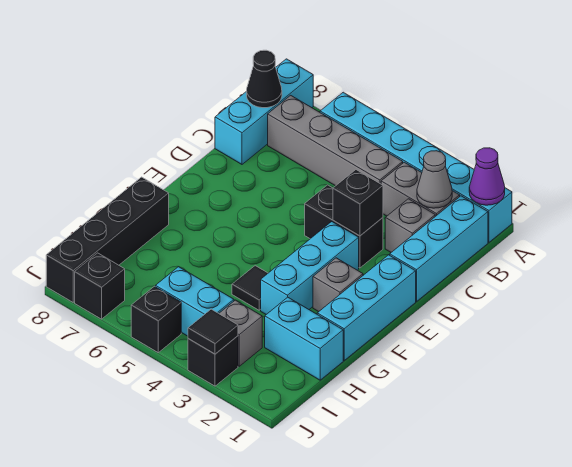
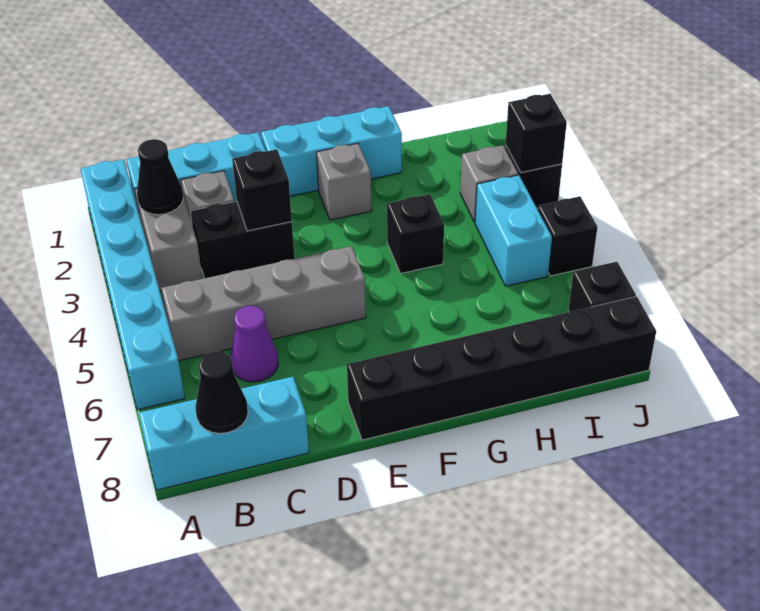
purple 1x1 cone [469,148,505,205] -> purple 1x1 cone moved to [230,306,278,382]
grey 1x1 cone [417,151,452,208] -> black 1x1 cone [137,139,183,215]
grey 1x4 brick [268,95,403,186] -> grey 1x4 brick turned to [161,246,366,361]
black 1x2 brick [305,185,383,268] -> black 1x2 brick turned to [190,201,295,278]
cyan 1x3 brick [261,222,359,314] -> none
black 1x1 tile [232,266,268,310] -> black 1x1 brick [387,194,444,274]
black 1x4 brick [46,177,169,302] -> black 1x6 brick [347,296,656,440]
cyan 1x2 brick [265,297,343,380] -> none
black 1x1 tile [188,309,238,354] -> black 1x1 brick [506,94,567,172]

